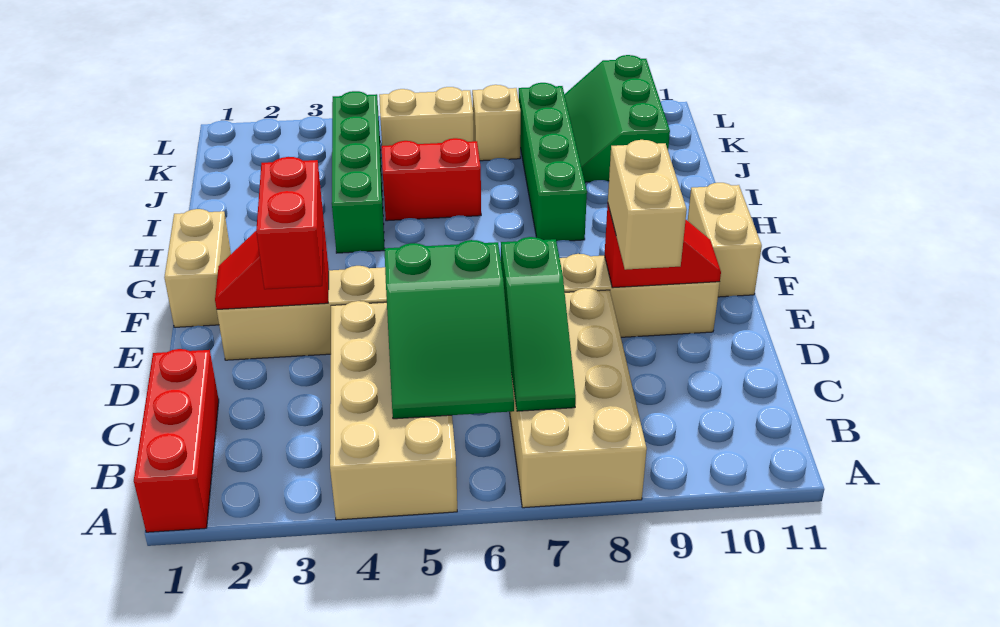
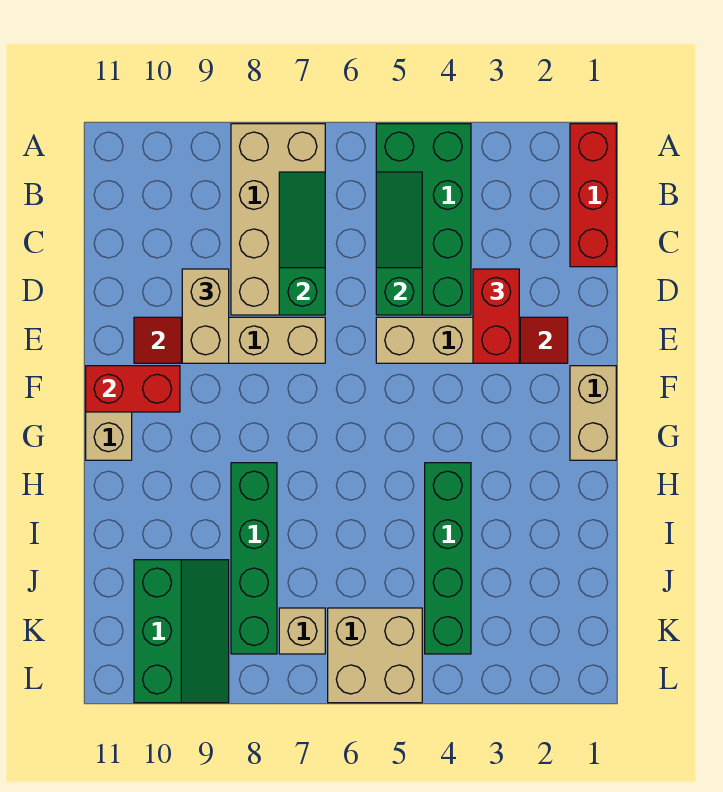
tan 2x4 brick [330,301,457,520] -> green 2x4 brick [376,124,471,315]
green 2x3 slope [384,240,514,419] -> green 1x3 slope [376,172,422,315]
red 1x2 brick [382,138,481,221] -> red 1x2 brick moved to [86,366,180,412]
tan 1x2 brick [379,87,474,146] -> tan 2x2 brick [328,608,422,703]

